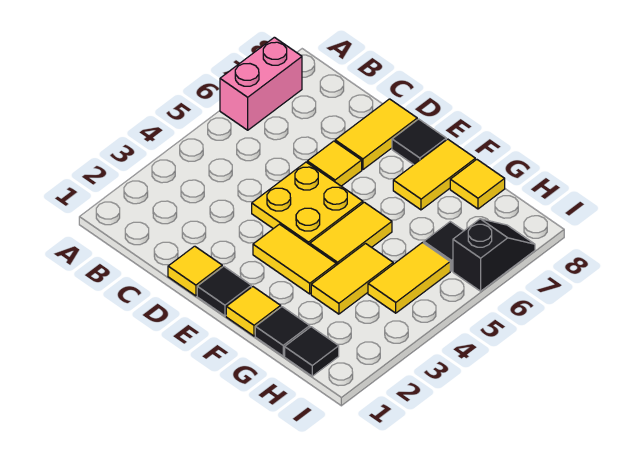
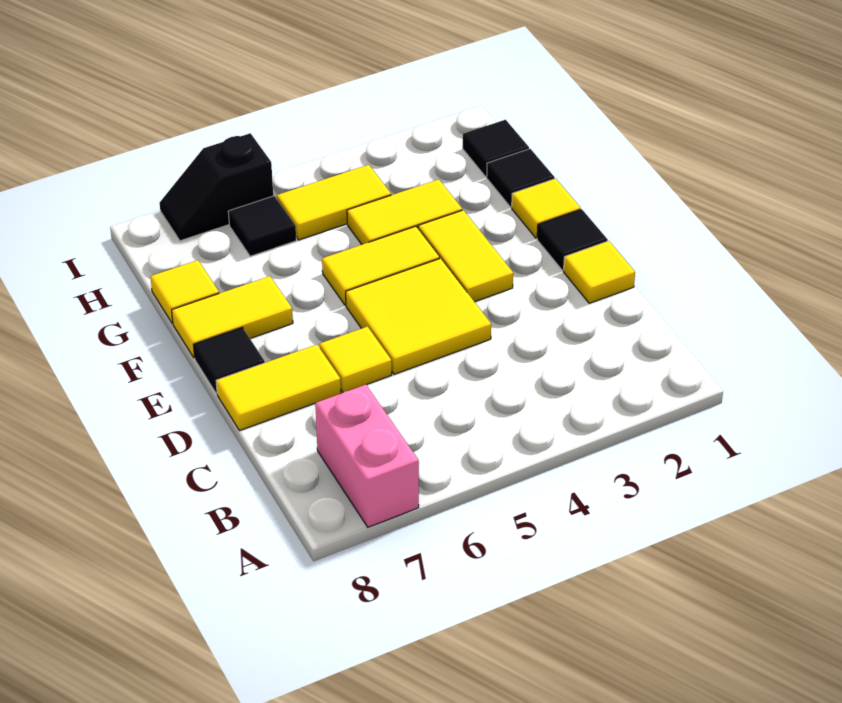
pink 1x2 brick [220,37,302,130] -> pink 1x2 brick turned to [315,385,419,527]
yellow 2x2 plate [252,162,363,245] -> yellow 2x2 tile [346,258,491,374]

